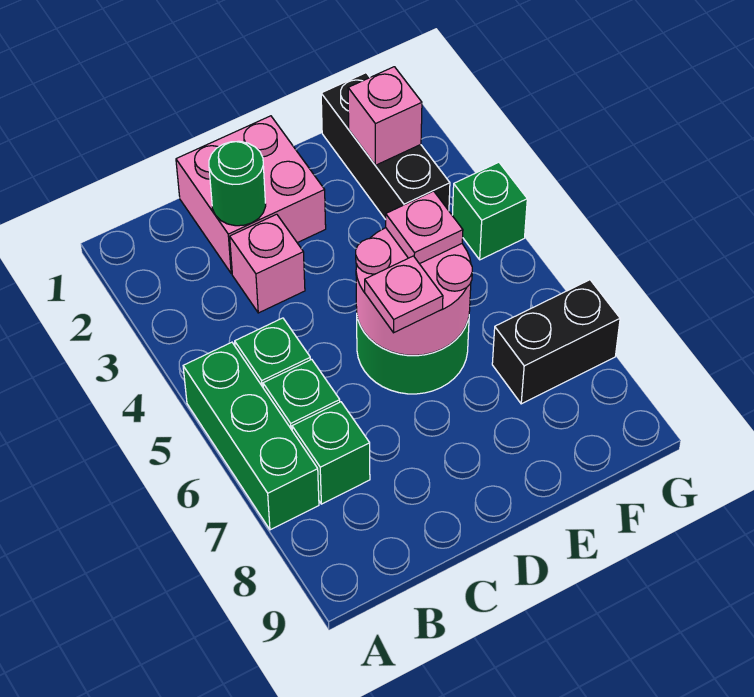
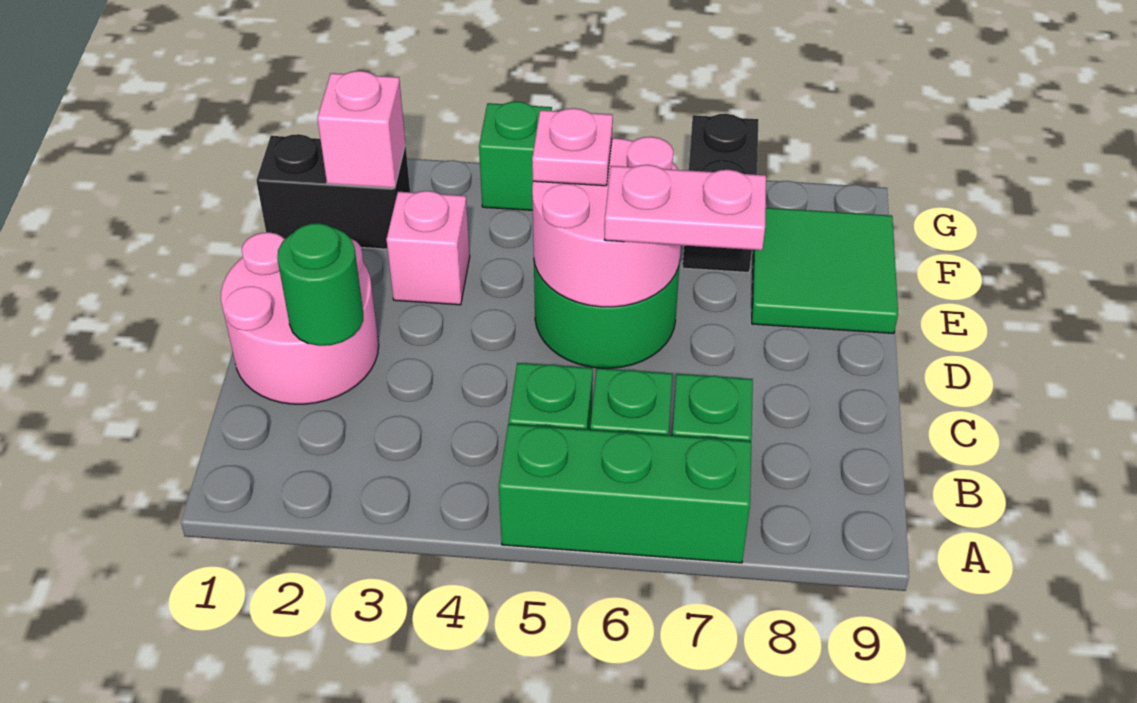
pink 2x2 brick [176,116,326,273] -> pink 2x2 round brick [221,232,379,404]
pink 1x1 brick [230,214,305,313] -> pink 1x1 brick moved to [386,191,470,305]
pink 1x1 plate [365,256,443,333] -> pink 1x2 plate [605,165,766,250]
none -> green 2x2 tile [752,208,898,334]
black 1x3 brick [321,73,450,220] -> black 1x2 brick [256,134,410,249]

